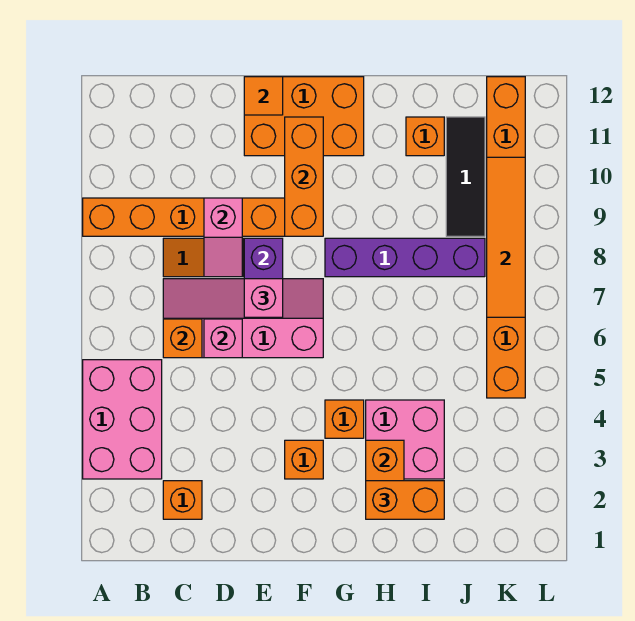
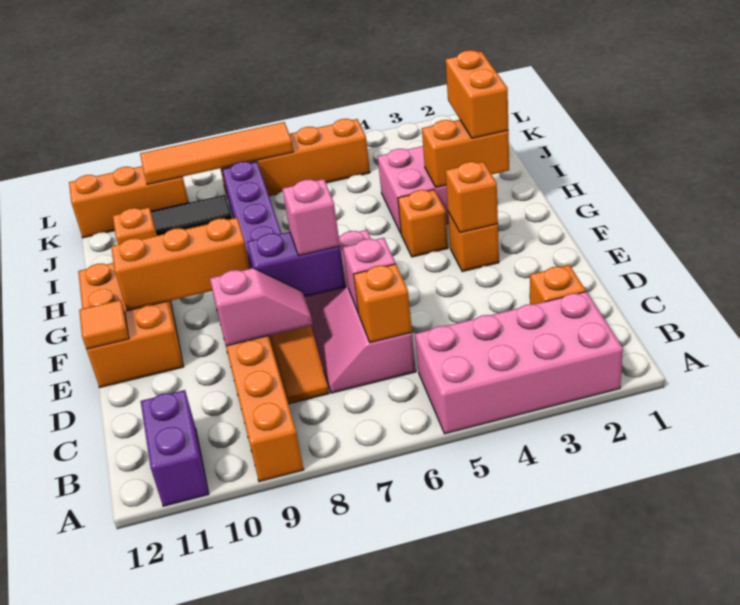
pink 2x3 brick [83,360,162,479] -> pink 2x4 brick [415,292,623,434]
none -> purple 1x2 brick [141,390,209,506]
none -> orange 1x1 brick [445,162,498,233]

